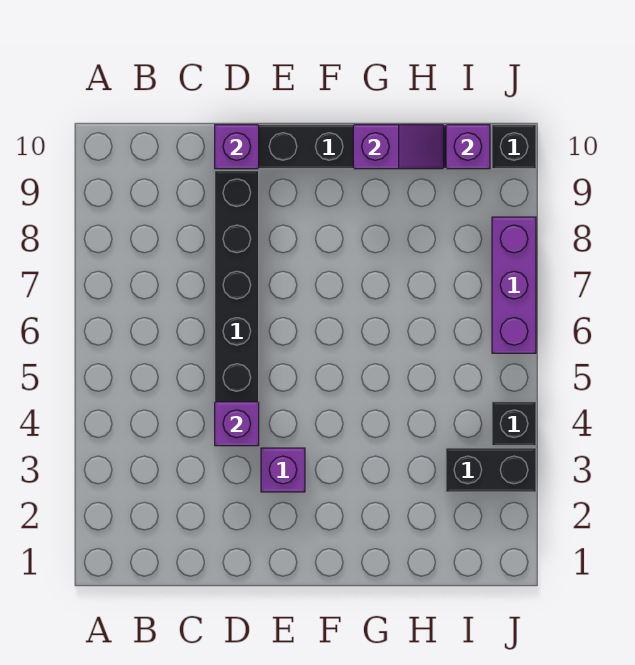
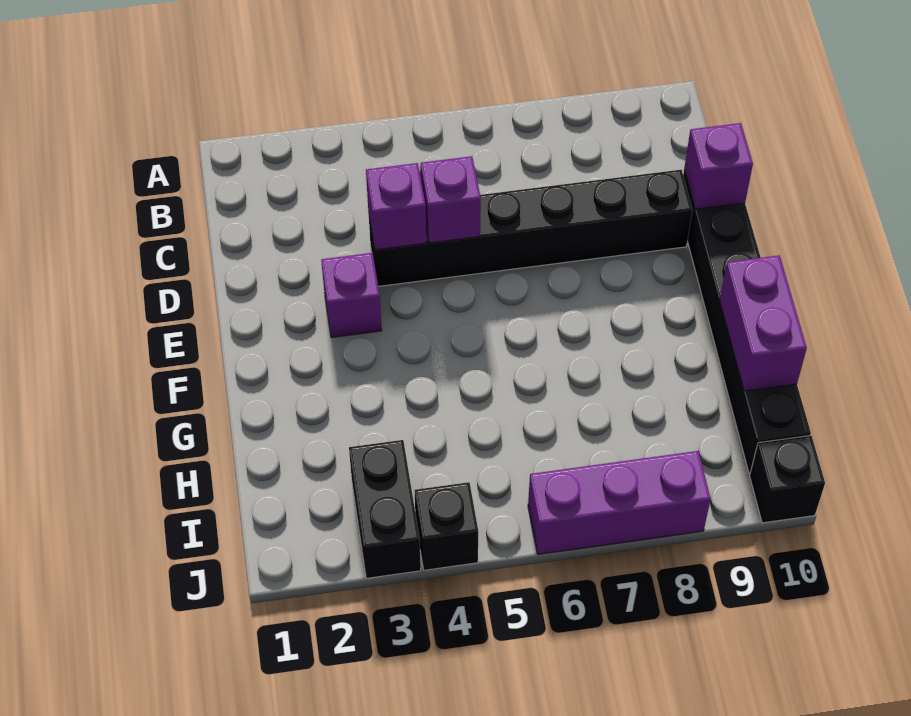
purple 1x2 slope [353,125,444,169] -> purple 1x2 brick [720,255,807,391]
purple 1x1 brick [446,125,490,169] -> purple 1x1 brick moved to [421,156,481,243]

